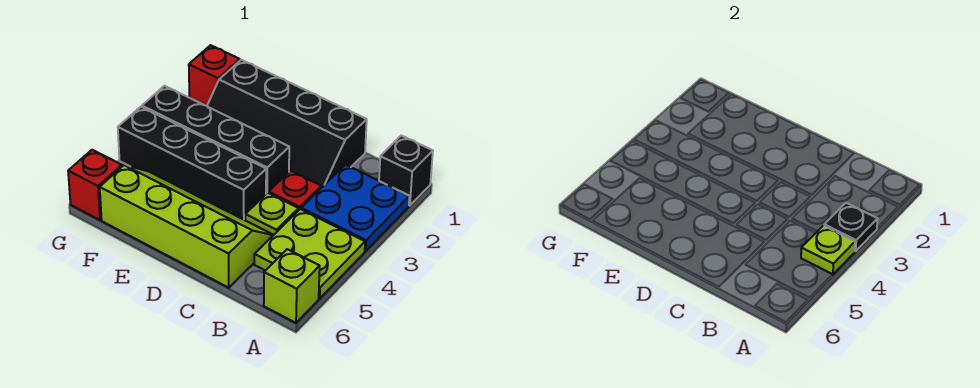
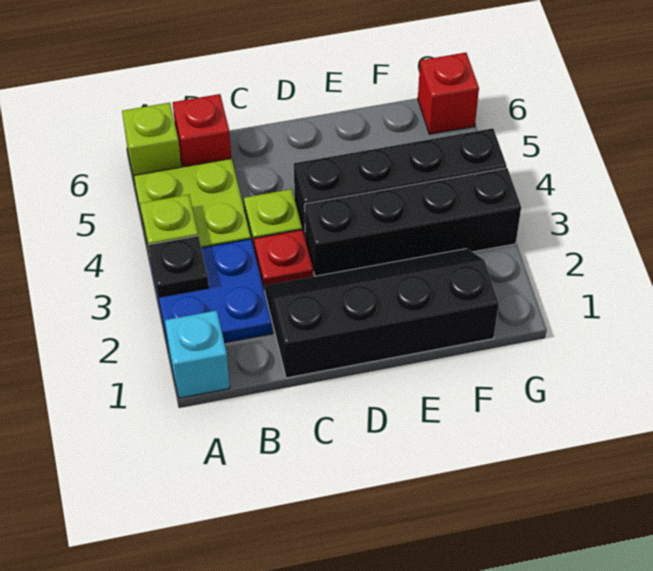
black 1x1 brick [379,136,433,206] -> cyan 1x1 brick [165,311,230,398]
lime 2x4 slope [100,165,273,288] -> none
red 1x1 brick [189,45,240,106] -> red 1x1 brick moved to [173,94,231,167]

